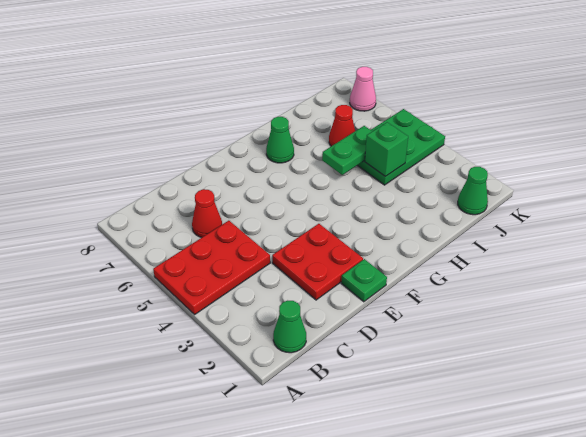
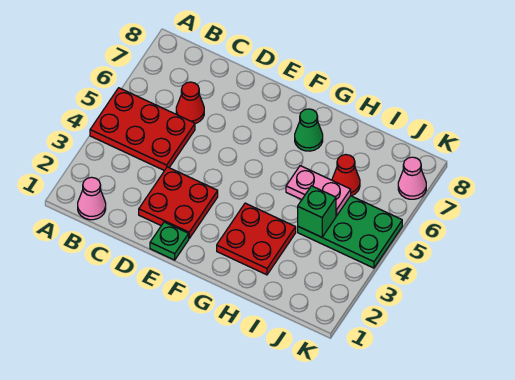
green 1x1 cone [273,301,306,353] -> pink 1x1 cone [78,177,106,220]
none -> red 2x2 plate [217,203,296,275]
green 1x2 plate [322,126,372,175] -> pink 1x2 plate [286,166,351,216]
green 1x1 cone [458,167,488,215] -> none

